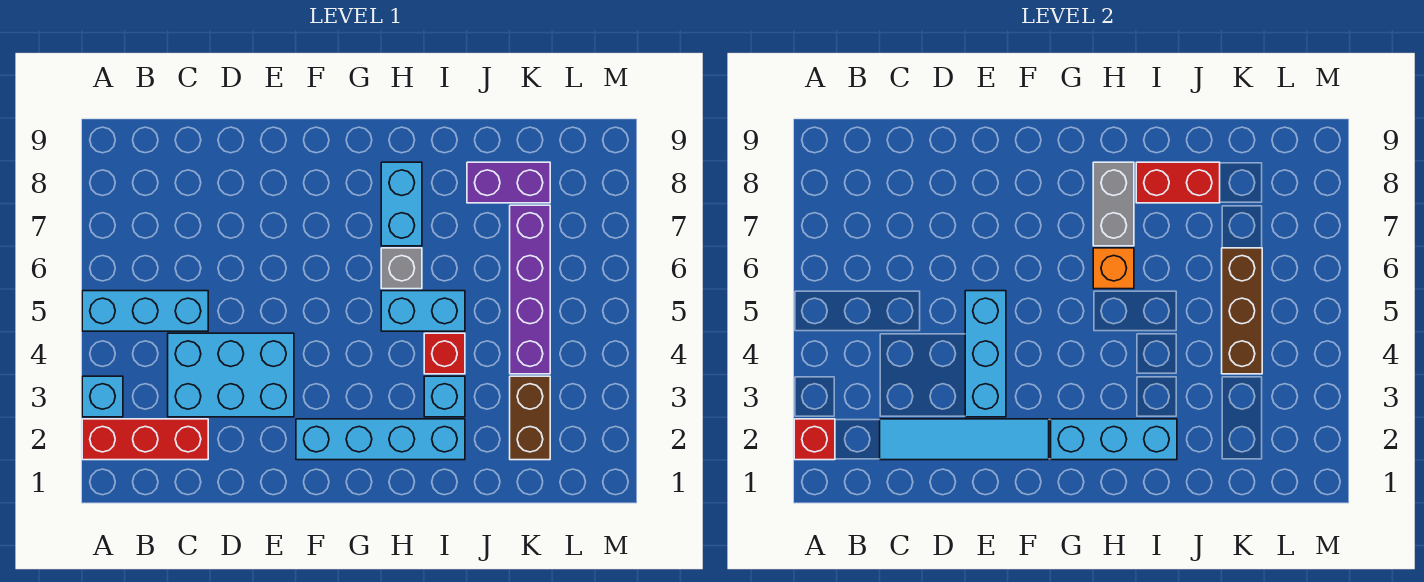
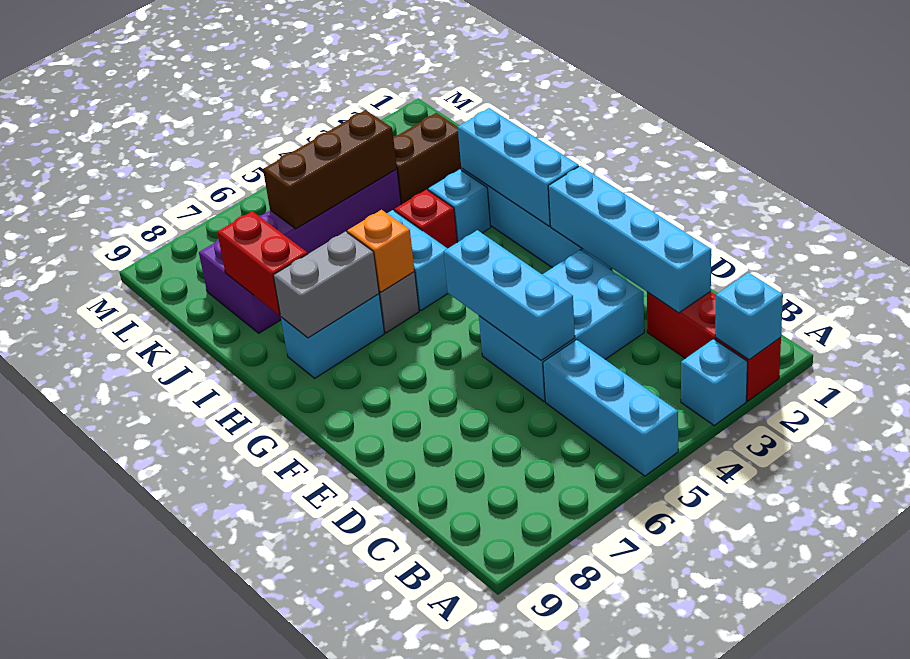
red 1x1 brick [794,419,835,460] -> cyan 1x1 brick [715,272,783,360]
cyan 1x4 tile [880,419,1049,460] -> cyan 1x4 brick [548,166,711,313]
cyan 2x3 brick [168,333,294,417] -> cyan 2x3 brick turned to [479,250,644,401]
cyan 1x3 brick [965,291,1006,417] -> cyan 1x3 brick turned to [444,230,575,360]

